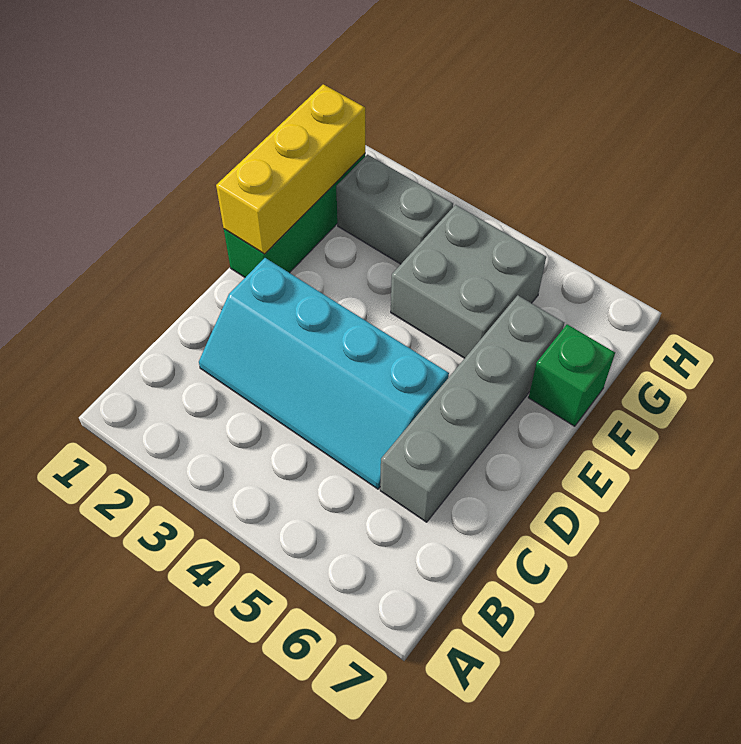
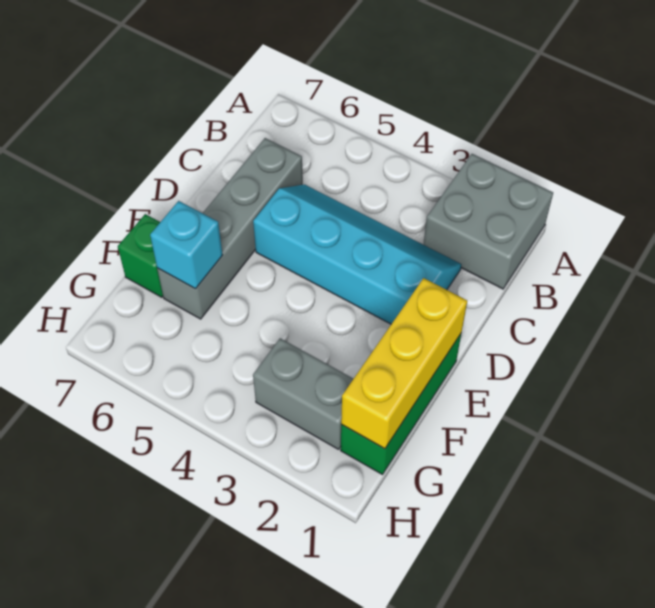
grey 2x2 brick [391,205,546,358] -> grey 2x2 brick moved to [423,154,553,289]
none -> cyan 1x1 brick [150,201,222,289]

